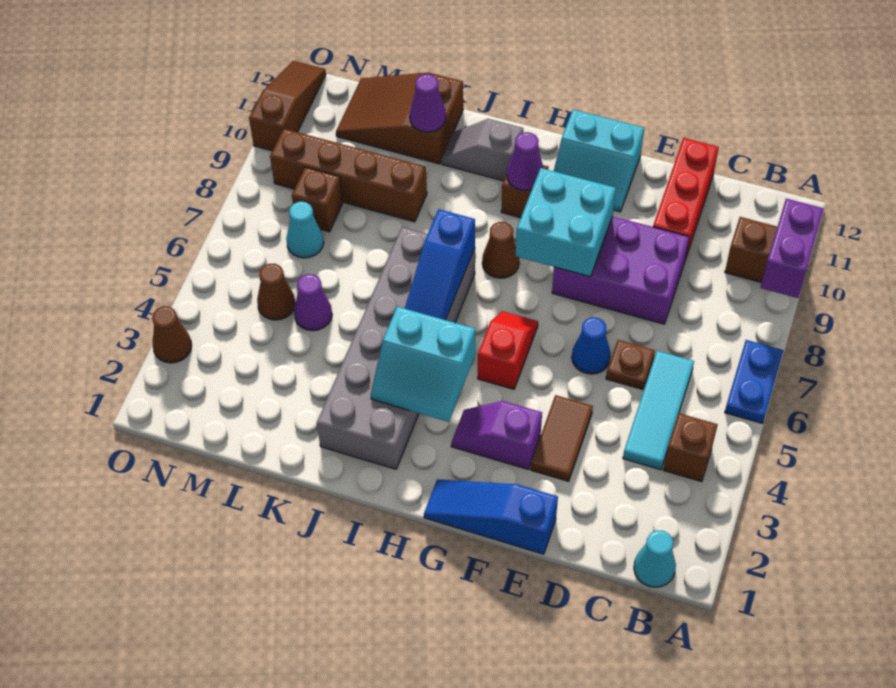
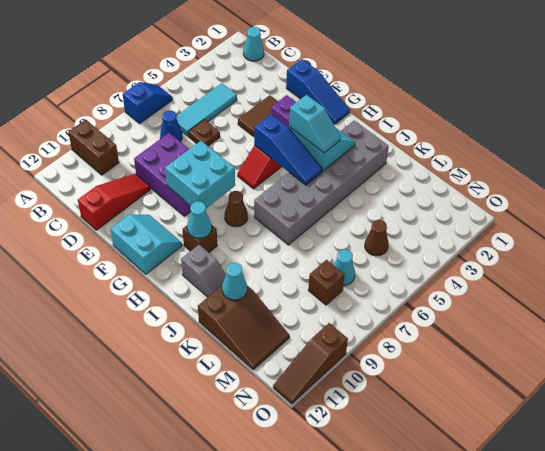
blue 1x2 plate [725,340,784,423] -> blue 1x2 slope [123,82,173,124]
purple 1x2 brick [761,199,824,298] -> none
brown 1x1 brick [663,413,718,482] -> none
red 1x3 brick [653,138,719,260] -> red 1x3 slope [78,174,151,230]
blue 1x1 cone [572,317,611,374] -> blue 1x1 cone moved to [160,111,182,142]
none -> cyan 1x2 slope [289,95,341,153]
purple 1x1 cone [507,132,544,190] -> cyan 1x1 cone [187,201,212,238]
blue 1x3 slope [405,209,475,320] -> blue 1x3 slope turned to [254,114,322,185]
brown 1x4 brick [270,129,427,222] -> none
purple 1x1 cone [410,74,446,132] -> cyan 1x1 cone [222,263,247,300]
purple 1x1 cone [294,274,332,331] -> none
brown 1x1 cone [152,306,192,363] -> none

